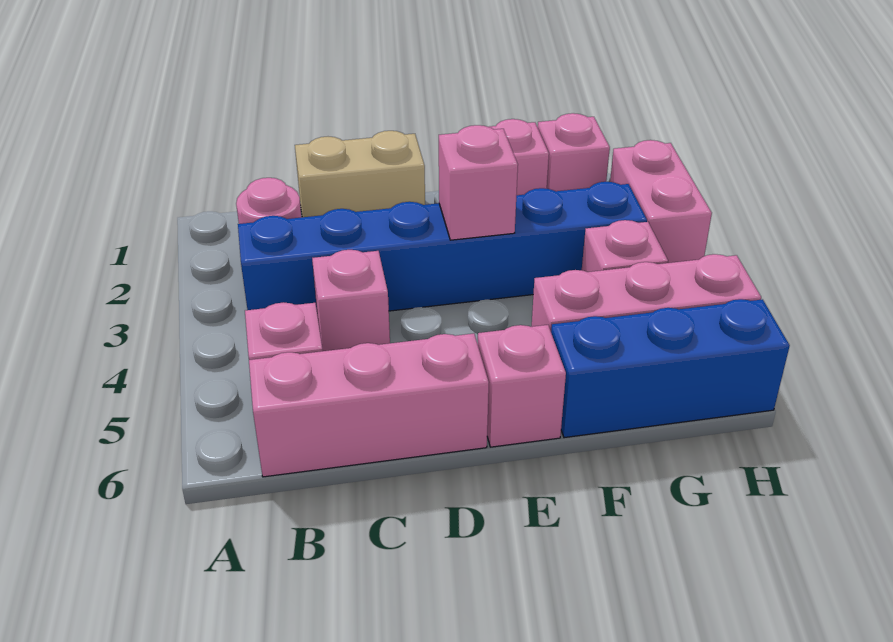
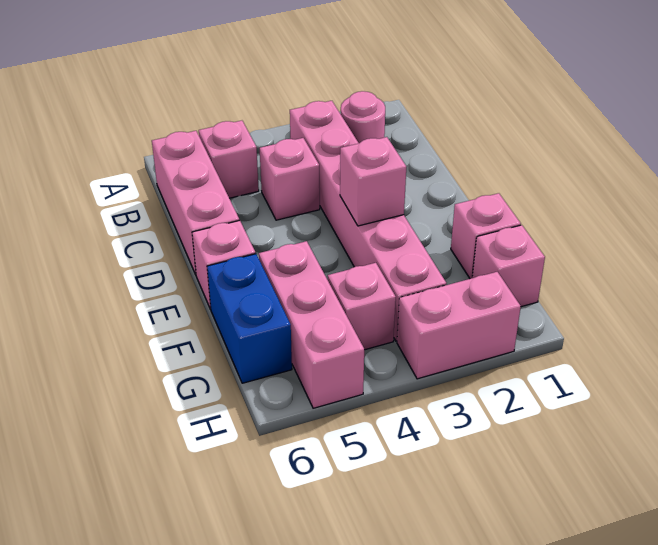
blue 1x6 brick [238,182,647,311] -> pink 1x6 brick [290,101,447,341]
tan 1x2 brick [295,131,425,217] -> none
blue 1x3 brick [551,299,790,438] -> blue 1x2 brick [207,254,292,383]

